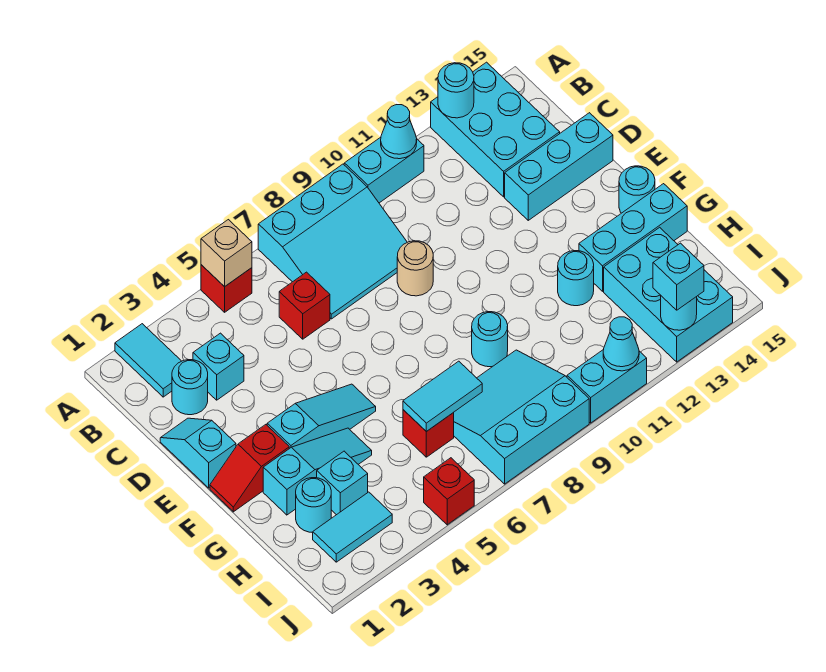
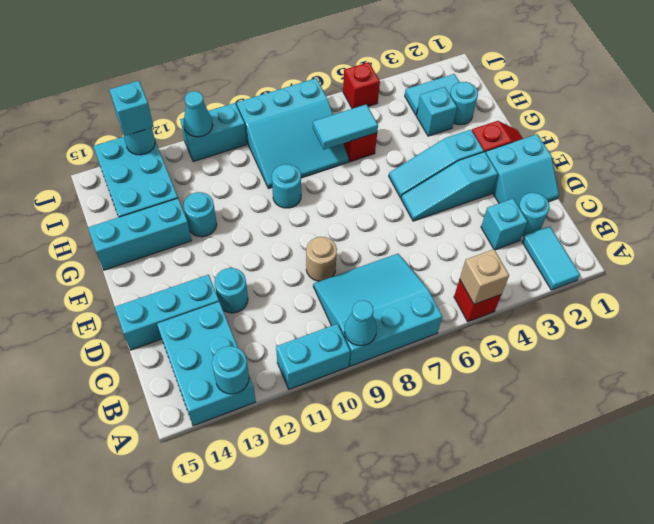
cyan 1x1 cone [381,105,417,159] -> cyan 1x1 cone moved to [344,300,377,346]
red 1x1 brick [279,272,330,339] -> none
cyan 1x2 slope [160,418,236,488] -> cyan 2x2 slope [486,134,559,206]
cyan 1x1 round brick [619,166,655,213] -> cyan 1x1 round brick moved to [215,268,248,313]
cyan 1x3 slope [263,428,372,515] -> cyan 1x3 slope moved to [401,152,498,221]

